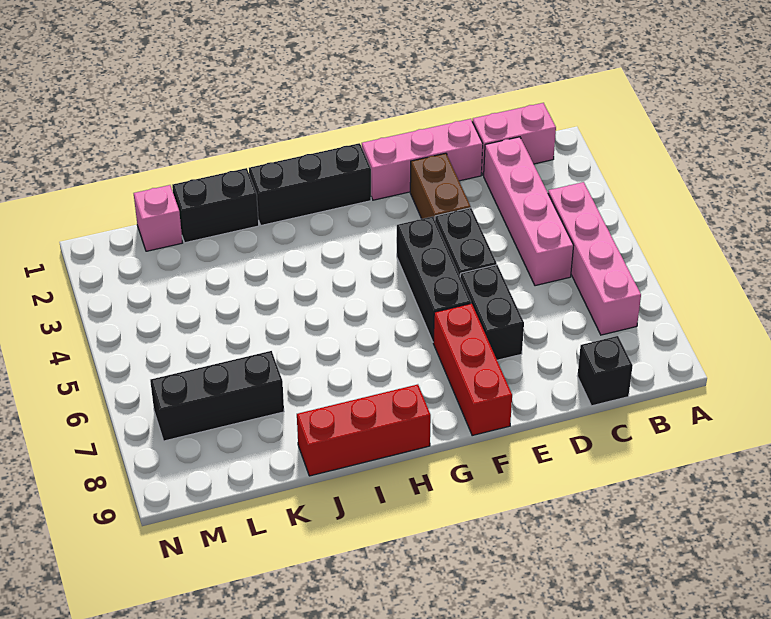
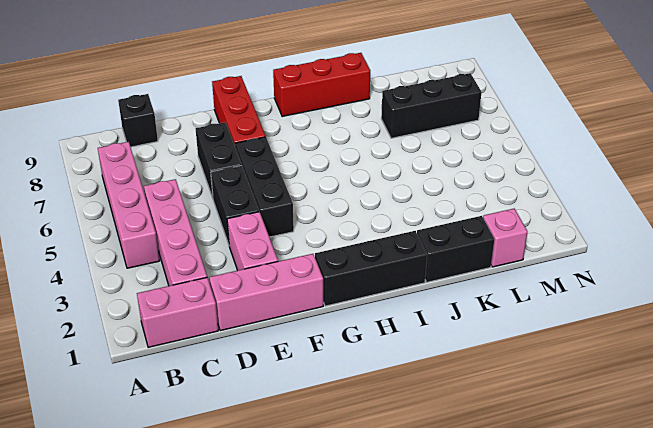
brown 1x2 brick [410,153,471,219] -> pink 1x2 brick [227,212,278,271]

